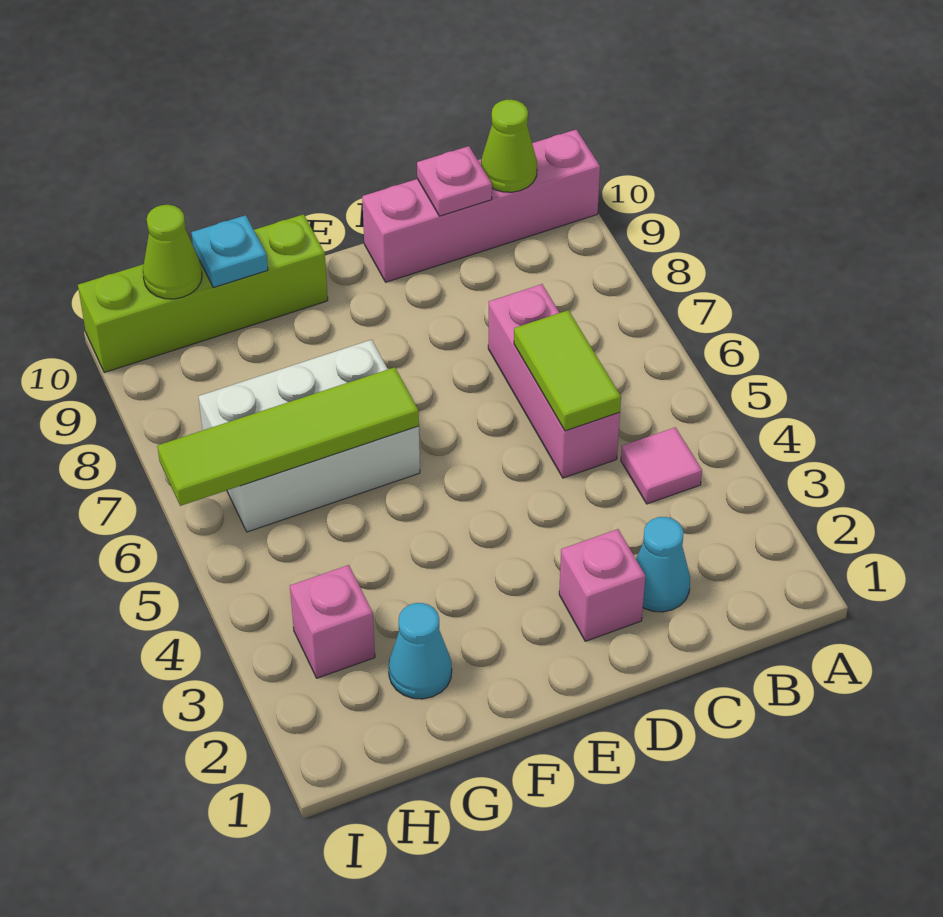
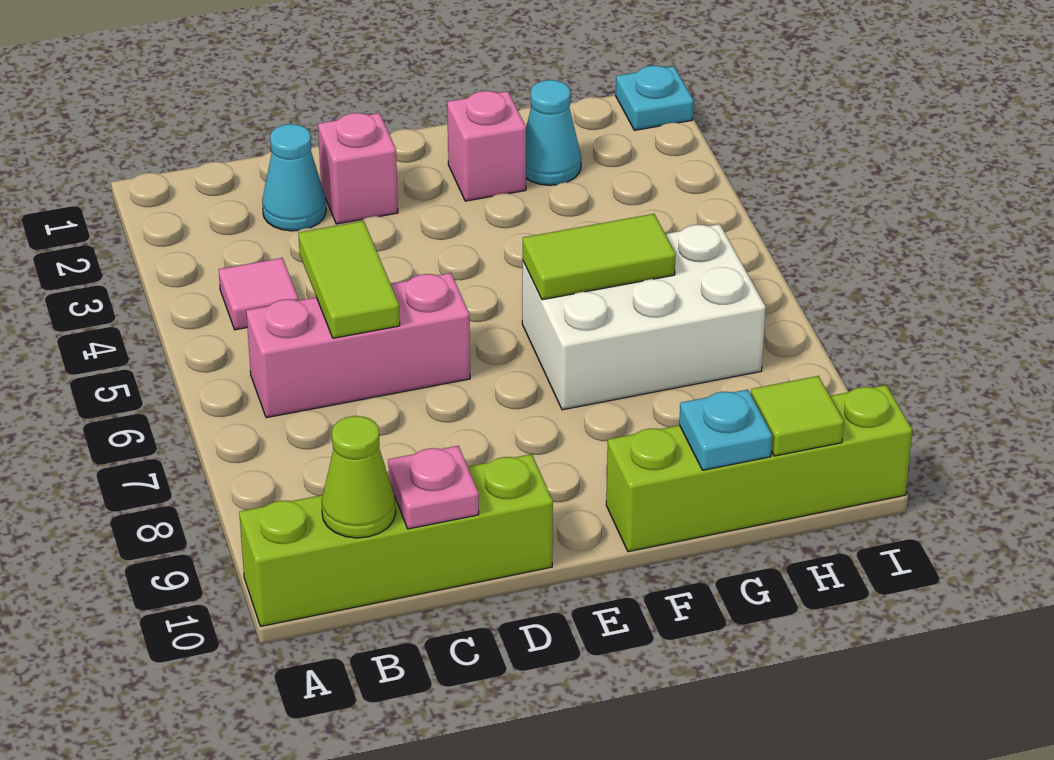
pink 1x4 brick [362,130,600,282] -> lime 1x4 brick [239,454,553,626]
pink 1x3 brick [488,284,620,478] -> pink 1x3 brick turned to [246,273,470,418]
lime 1x4 tile [157,367,419,506] -> lime 1x2 tile [523,214,676,300]
pink 1x1 brick [290,565,375,678] -> pink 1x1 brick moved to [447,91,526,201]
lime 1x1 cone [143,205,202,299] -> lime 1x1 tile [751,376,844,456]
none -> cyan 1x1 plate [616,66,694,130]

